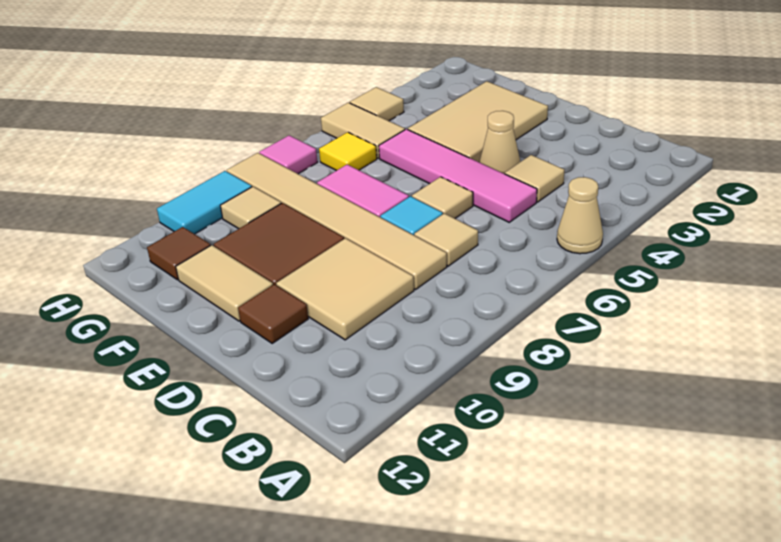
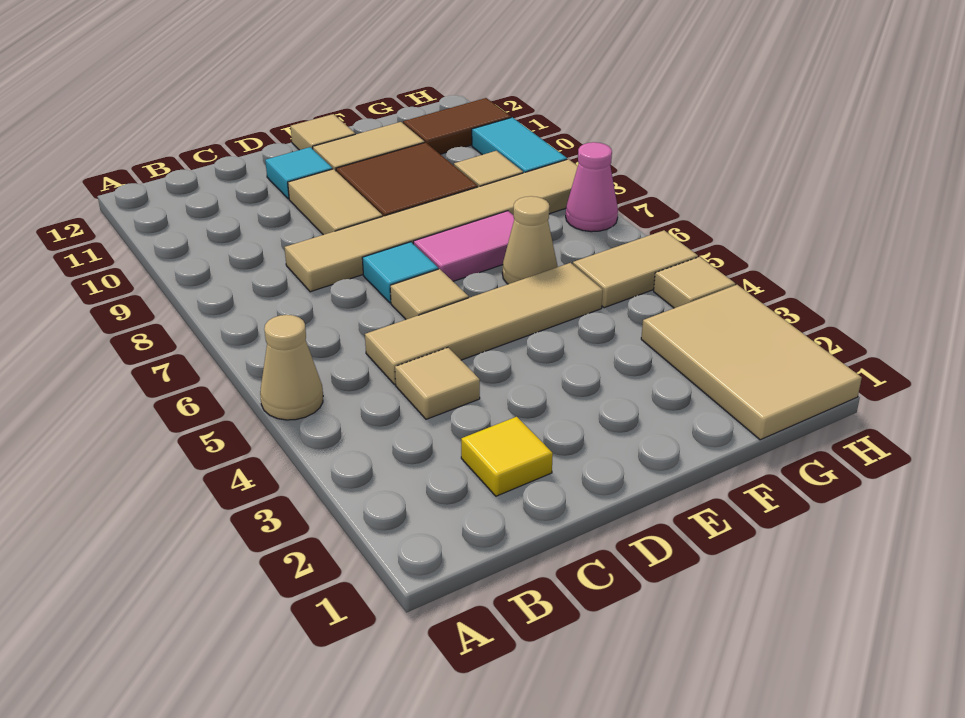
pink 1x4 tile [379,129,537,222] -> tan 1x4 tile [365,263,603,385]
tan 1x1 tile [414,213,478,266] -> tan 1x1 tile moved to [291,114,355,150]
tan 2x2 tile [276,238,414,340] -> tan 1x2 tile [288,169,383,235]
tan 1x1 cone [480,111,520,174] -> tan 1x1 cone moved to [502,196,558,284]
brown 1x1 tile [238,284,308,343] -> cyan 1x1 tile [265,147,332,199]
tan 2x3 tile [408,81,548,162] -> tan 2x3 tile moved to [641,285,862,440]
yellow 1x1 tile [319,132,377,171] -> yellow 1x1 tile moved to [461,417,553,496]
brown 1x1 tile [147,227,211,280] -> brown 1x2 tile [403,98,511,154]
pink 1x1 tile [259,135,317,174] -> pink 1x1 cone [566,142,618,232]

